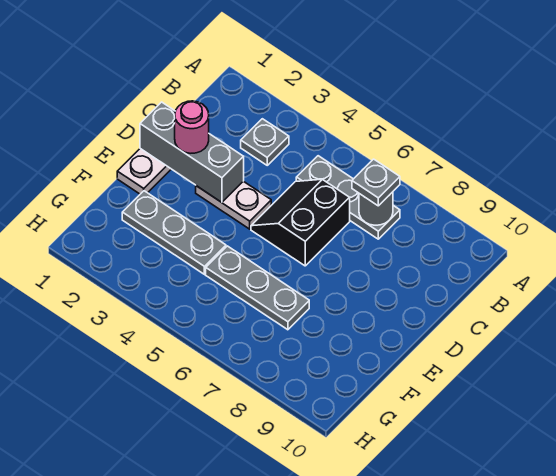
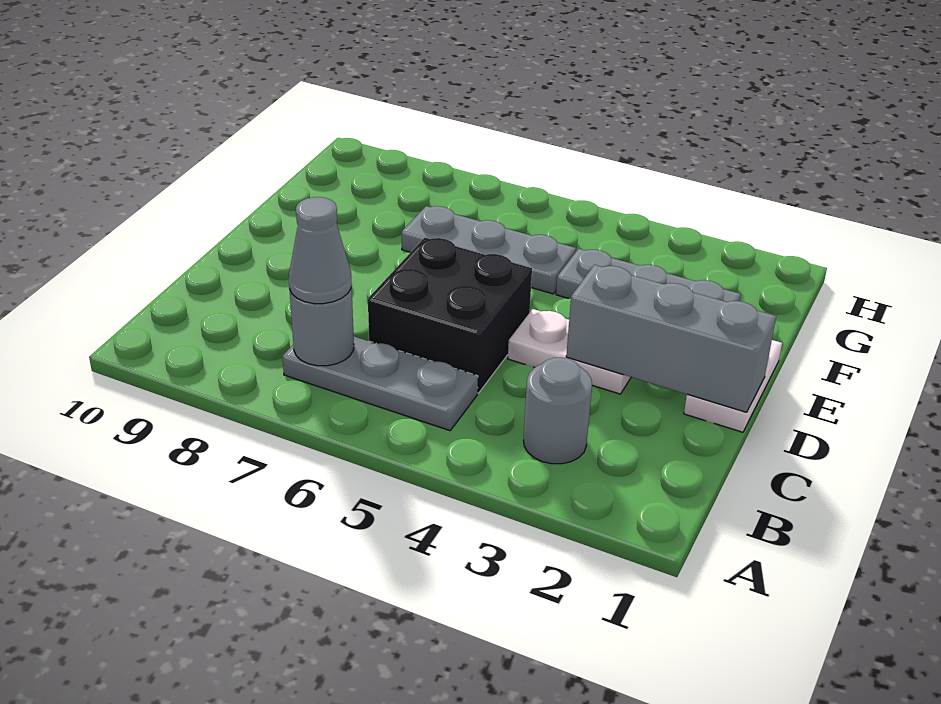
grey 1x1 plate [241,119,289,165] -> grey 1x1 round brick [524,358,592,464]
grey 1x1 plate [352,159,400,206] -> grey 1x1 cone [289,197,351,304]
black 2x2 slope [251,179,350,266] -> black 2x2 brick [368,238,532,393]
pink 1x1 round brick [175,101,209,153] -> none

